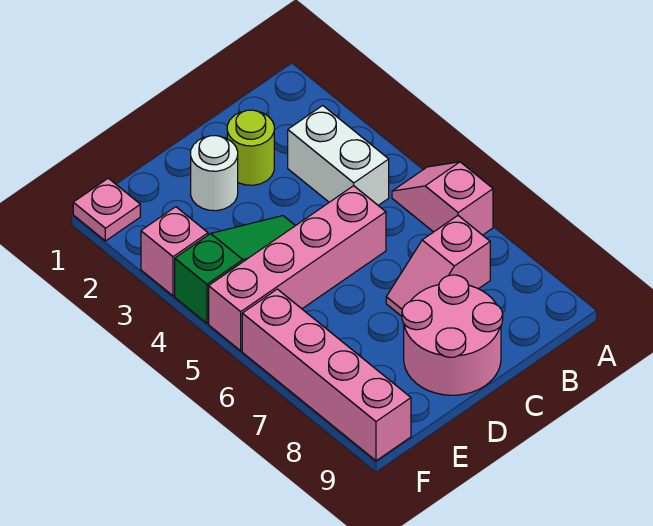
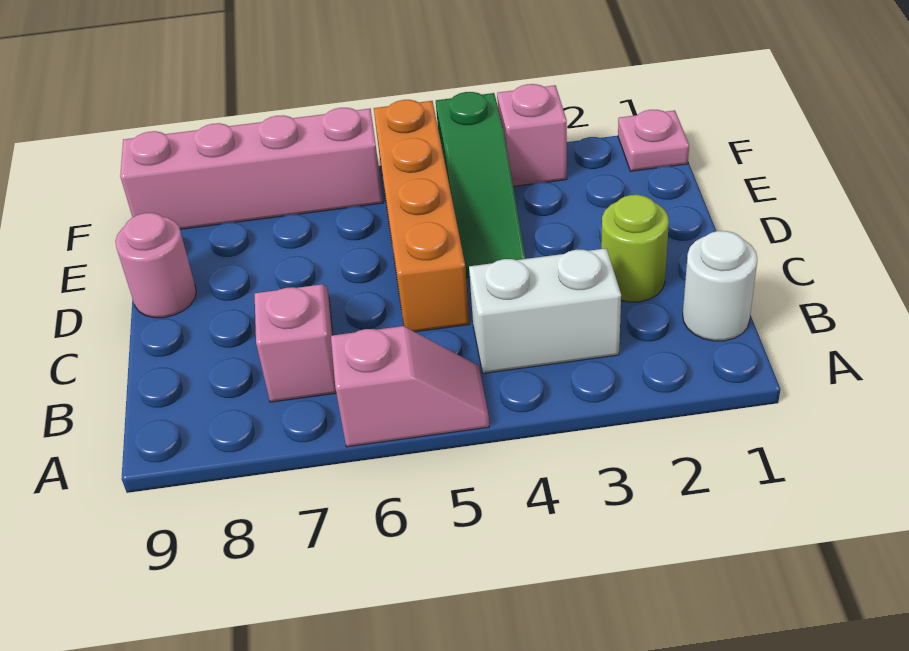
pink 1x4 brick [209,186,386,351] -> orange 1x4 brick [374,100,469,332]
pink 2x2 round brick [402,275,503,395] -> pink 1x1 round brick [115,213,196,318]
white 1x1 round brick [191,135,238,211] -> white 1x1 round brick moved to [683,231,757,341]

